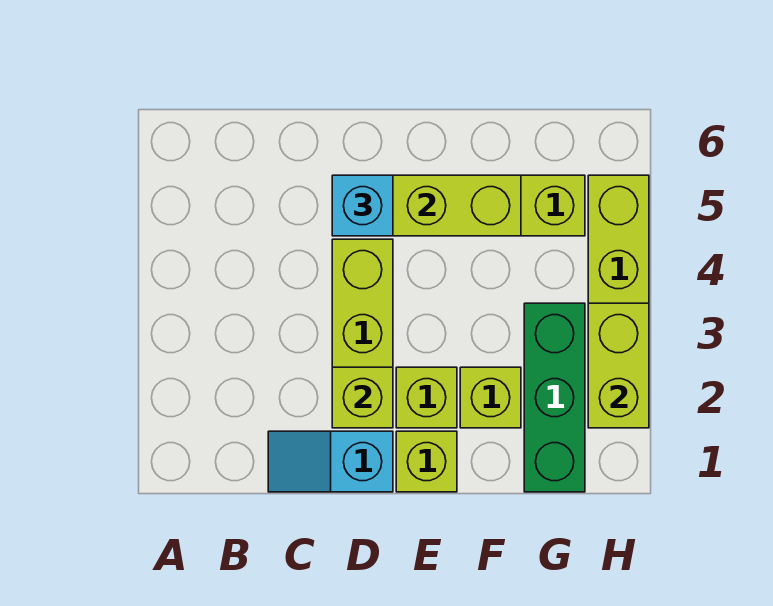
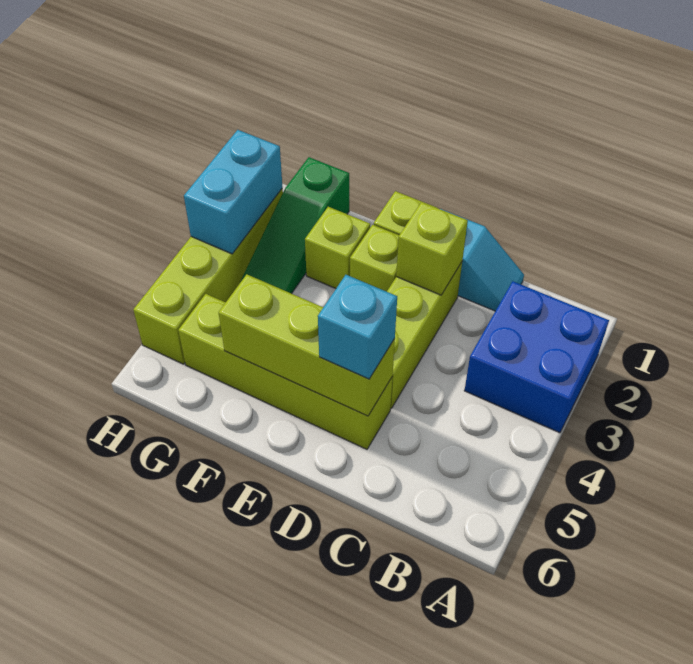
none -> blue 2x2 brick [464,281,609,433]
green 1x3 brick [524,303,585,492] -> green 1x3 slope [240,157,349,294]
lime 1x2 brick [588,303,649,428] -> cyan 1x2 brick [184,130,283,254]

